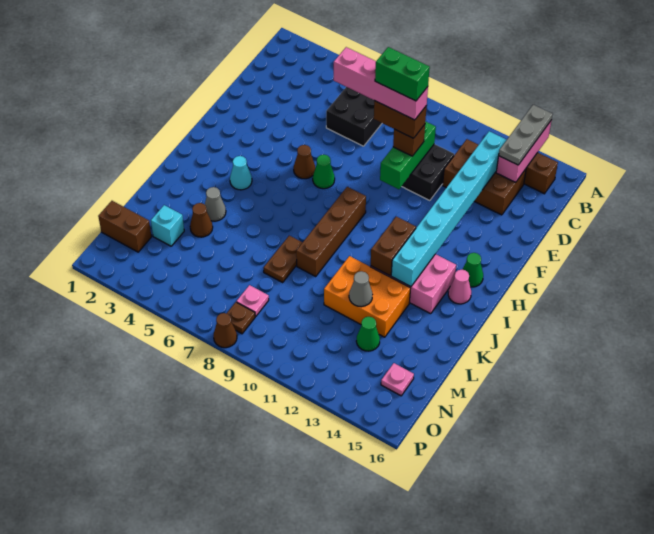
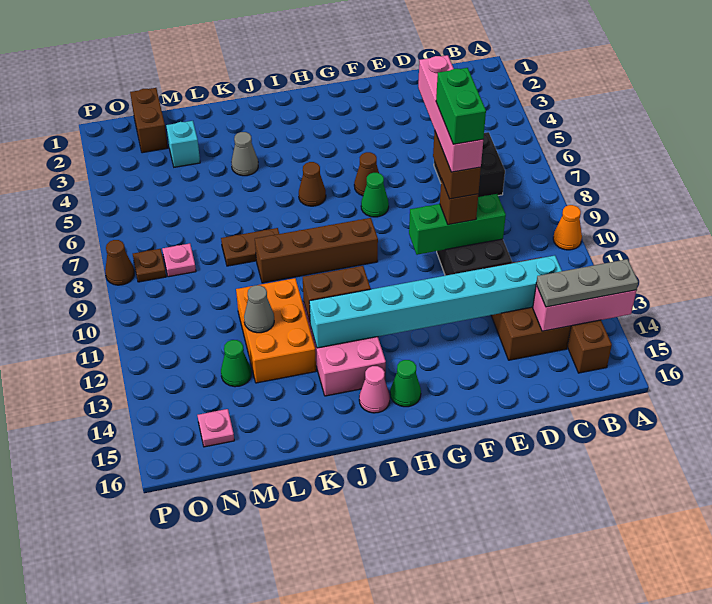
none -> orange 1x1 cone [553,205,582,250]
cyan 1x1 cone [230,156,252,190] -> none
brown 1x1 cone [190,203,213,237] -> brown 1x1 cone moved to [299,162,326,206]

